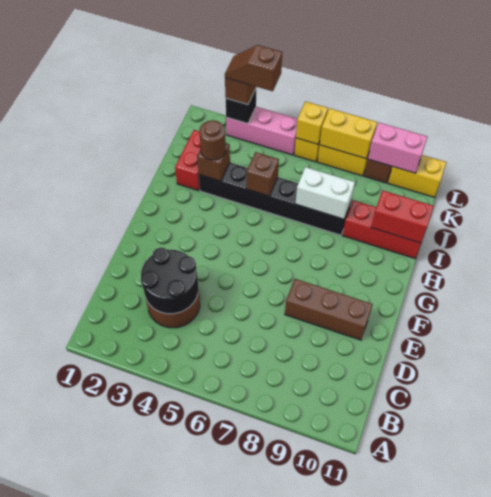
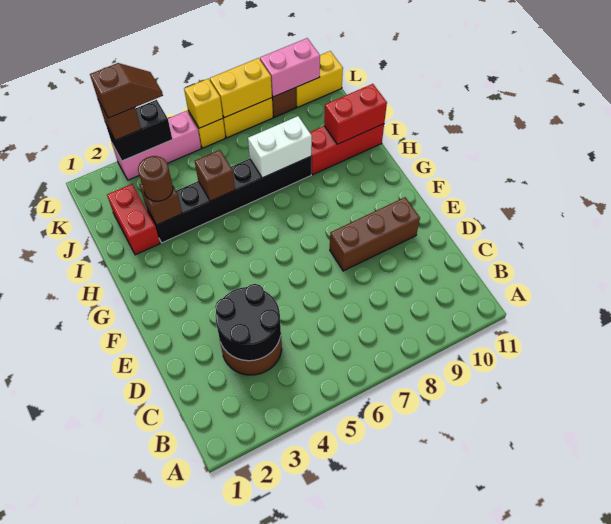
black 1x1 brick [226,89,256,124] -> black 1x2 brick [105,100,172,161]
brown 1x2 slope [225,45,282,91] -> brown 1x2 slope turned to [90,63,163,118]

